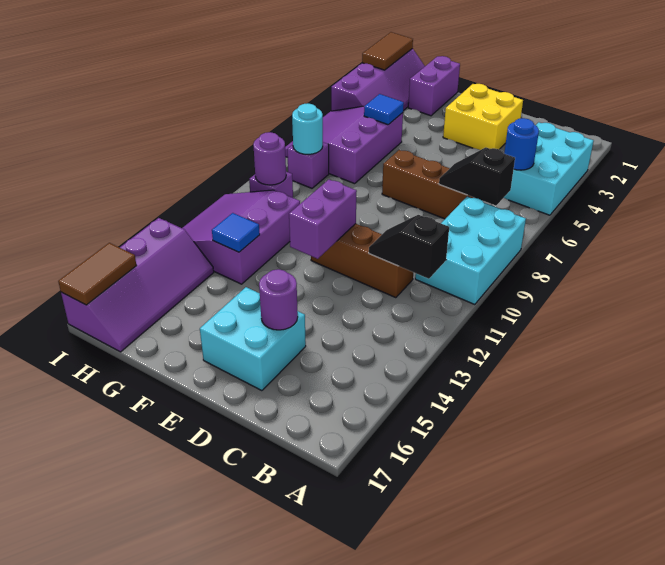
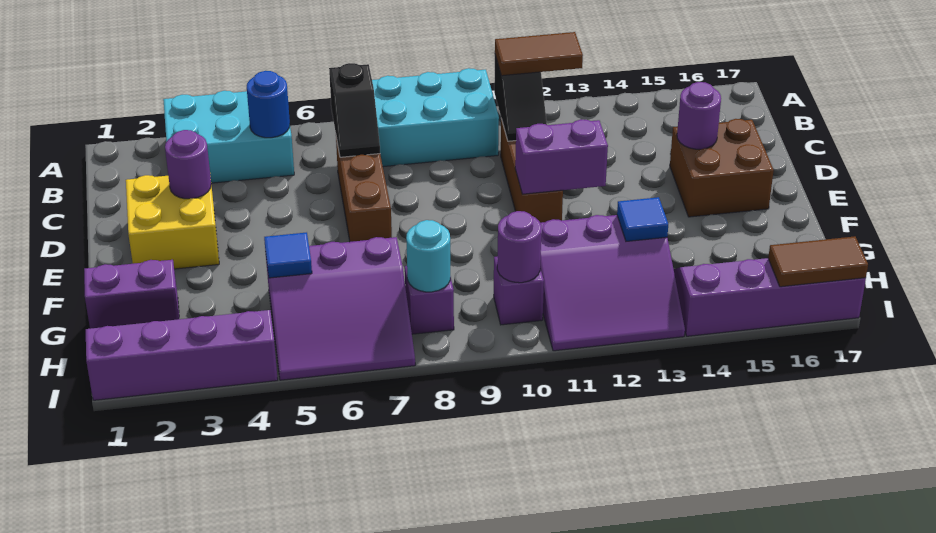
none -> purple 1x1 round brick [165,130,211,199]
cyan 2x2 brick [200,287,306,391] -> brown 2x2 brick [670,119,774,217]
brown 1x2 tile [362,32,413,70] -> brown 1x2 tile moved to [495,32,583,76]

